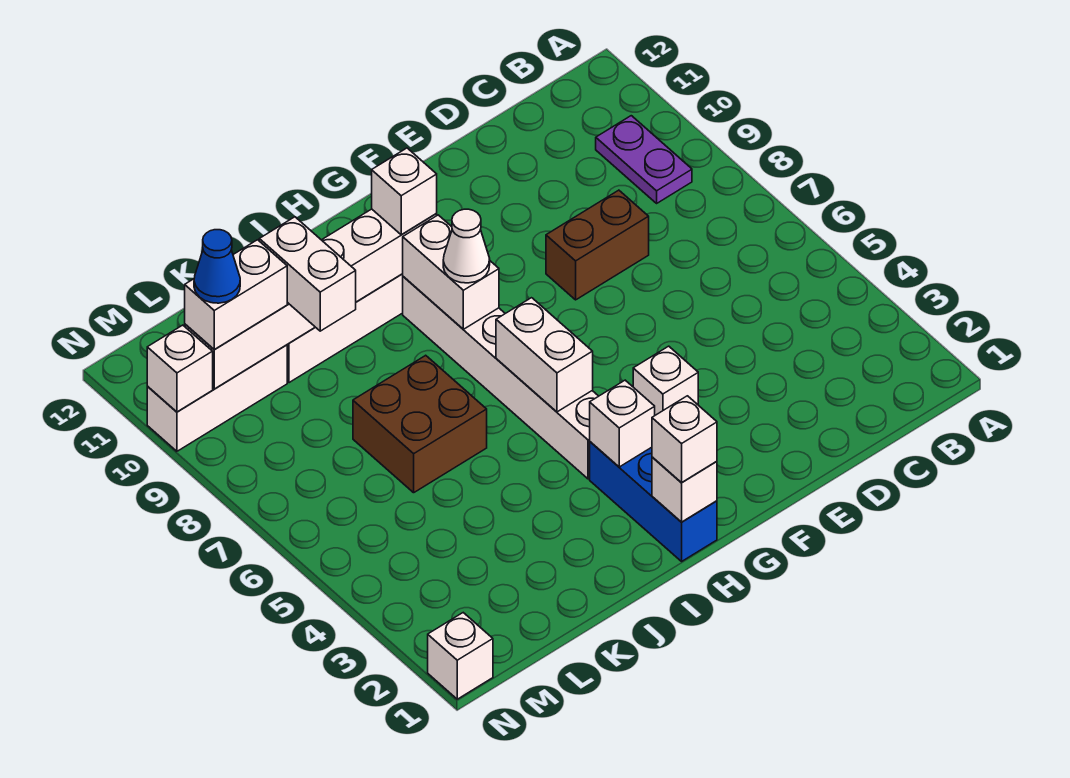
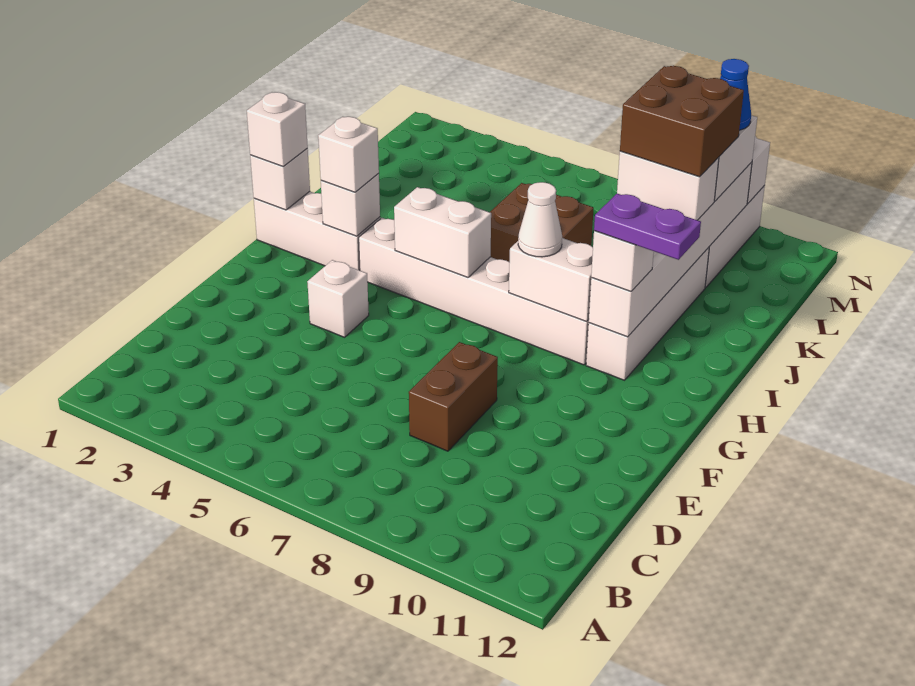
purple 1x2 plate [596,116,692,203] -> purple 1x2 plate moved to [594,194,701,260]
blue 1x3 brick [590,442,717,561] -> white 1x3 brick [254,192,380,270]
none -> brown 2x2 brick [620,66,744,177]
white 1x1 brick [428,613,493,699] -> white 1x1 brick moved to [318,117,379,192]

